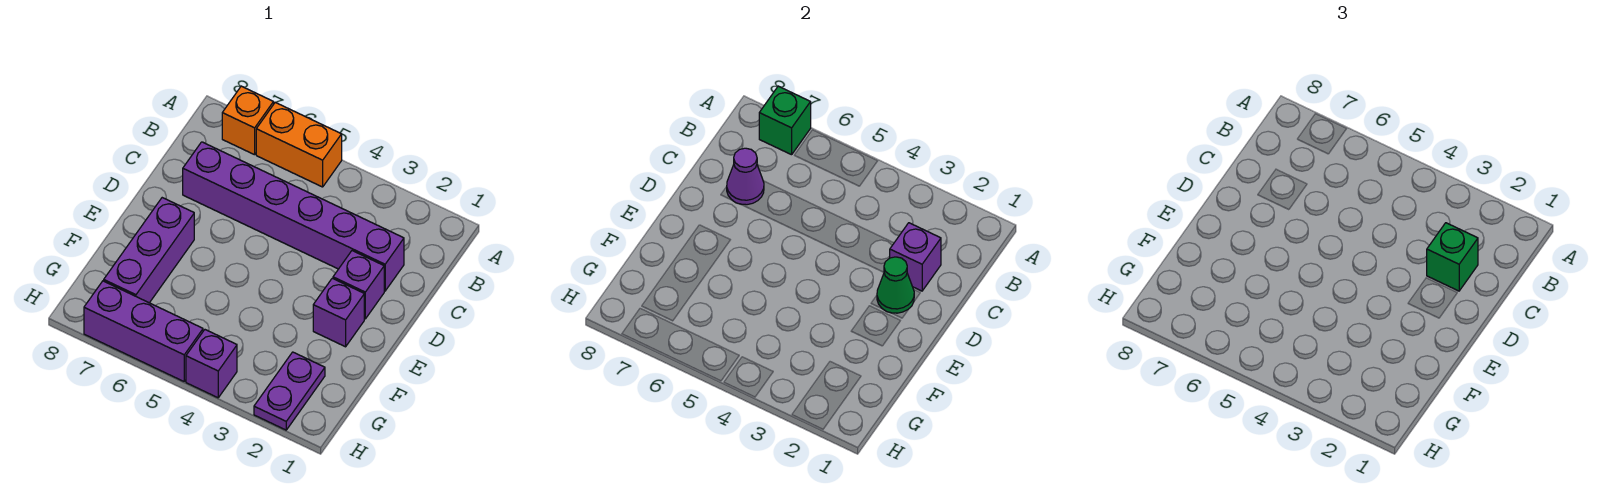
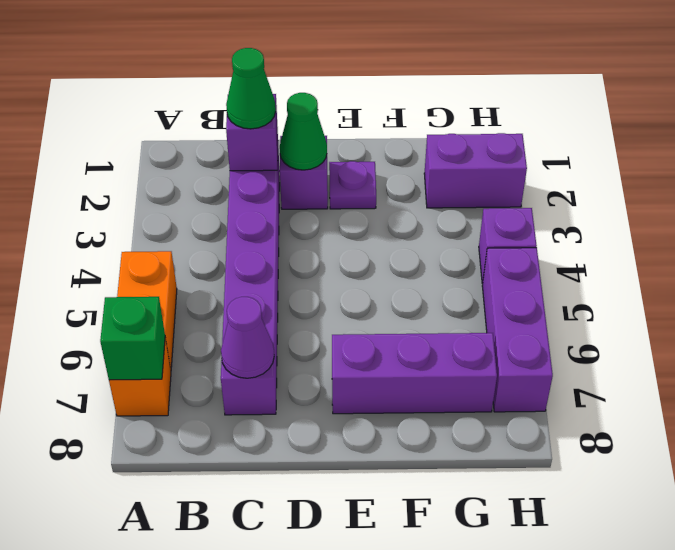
green 1x1 brick [1427,223,1478,291] -> green 1x1 cone [226,48,276,129]
purple 1x1 brick [313,278,364,347] -> purple 1x1 plate [329,161,376,209]
purple 1x2 plate [254,352,325,430] -> purple 1x2 brick [424,133,527,208]

